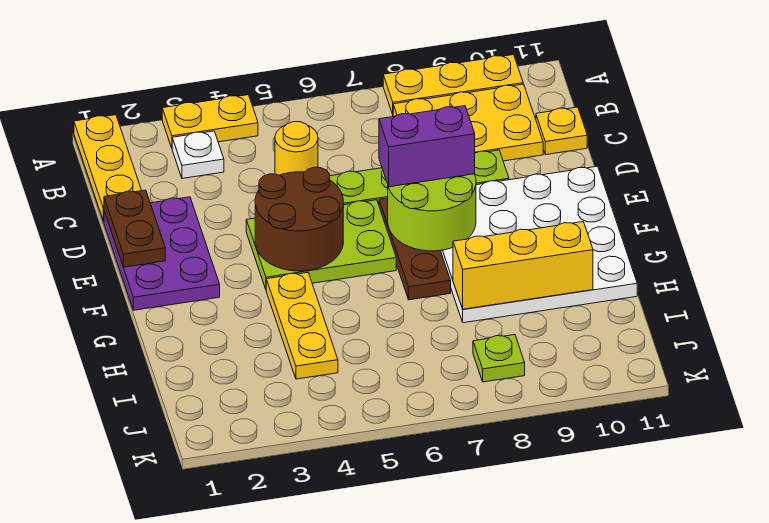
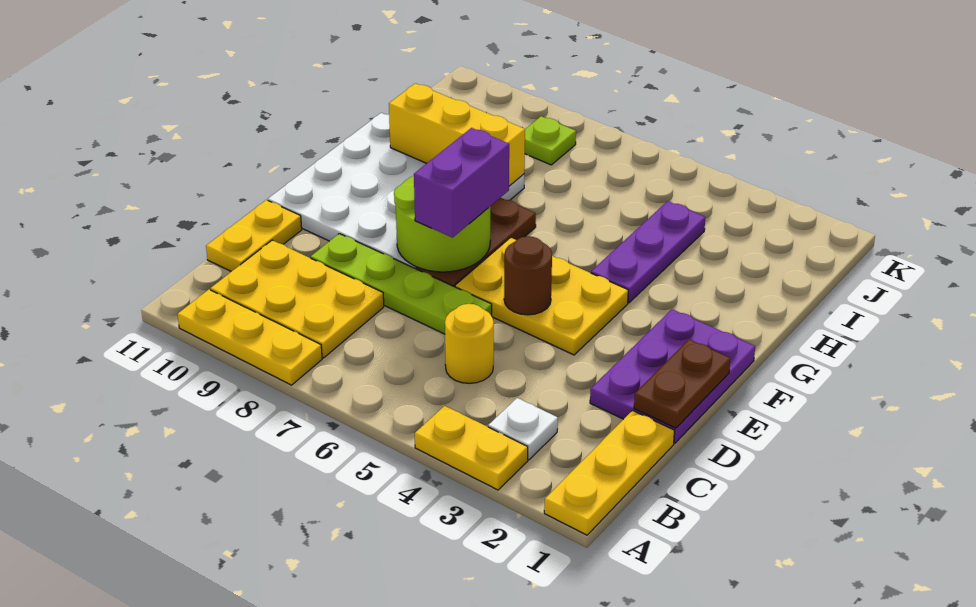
yellow 1x1 plate [536,107,587,155] -> yellow 1x2 plate [206,200,302,271]
lime 2x3 plate [246,200,396,289] -> yellow 2x3 plate [455,238,628,355]
brown 2x2 round brick [255,167,343,271] -> brown 1x1 round brick [504,236,552,315]
purple 1x2 brick [379,106,475,187] -> purple 1x2 brick turned to [414,128,509,238]
yellow 1x3 plate [266,273,338,379] -> purple 1x3 plate [591,201,705,303]

